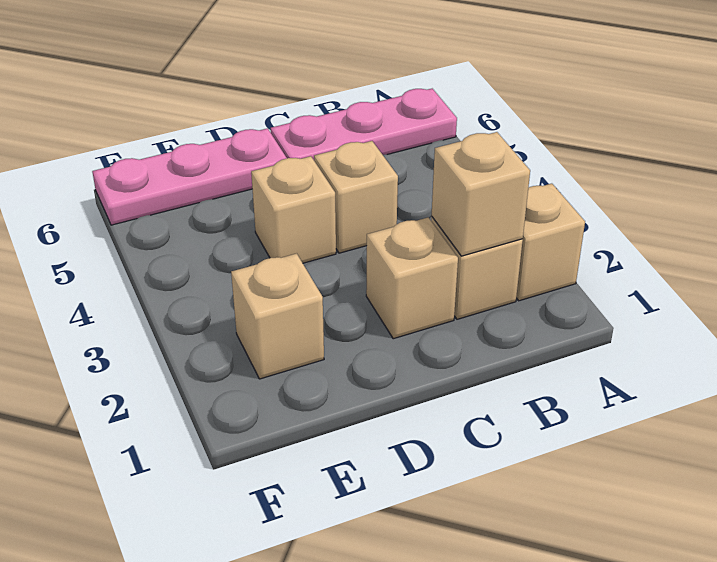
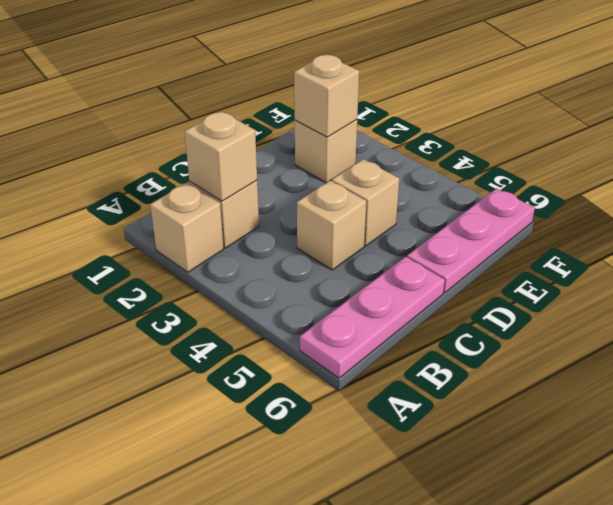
tan 1x1 brick [366,218,458,339] -> tan 1x1 brick moved to [294,55,359,137]

